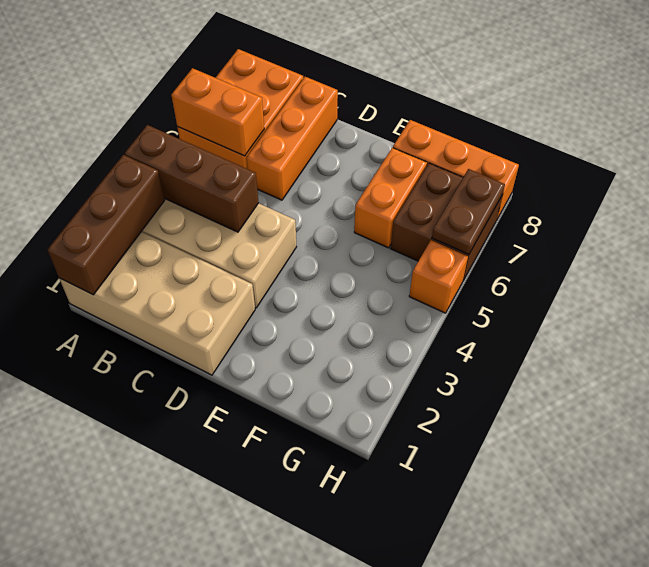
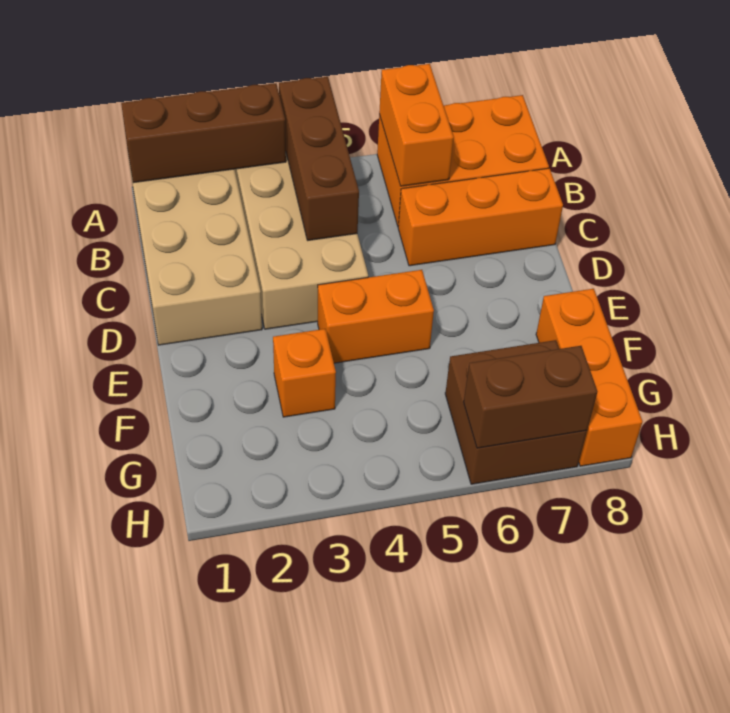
orange 1x2 brick [354,148,427,248] -> orange 1x2 brick moved to [318,270,434,363]
orange 1x1 brick [409,240,468,313] -> orange 1x1 brick moved to [273,329,336,417]
brown 1x2 plate [432,169,505,255] -> brown 1x2 brick [464,346,597,448]

